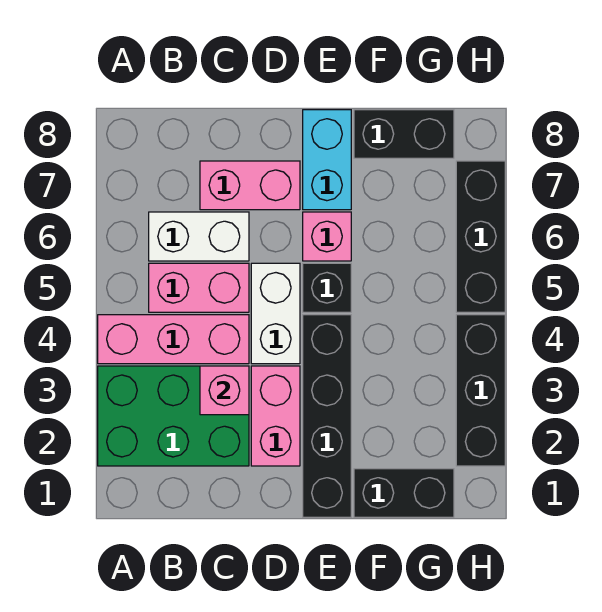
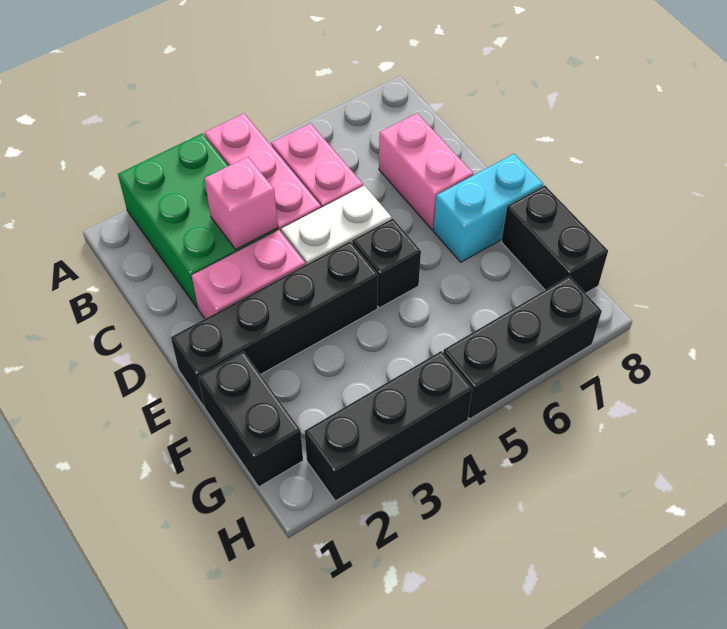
white 1x2 brick [149,212,249,261] -> none
pink 1x1 brick [303,212,351,261] -> none

